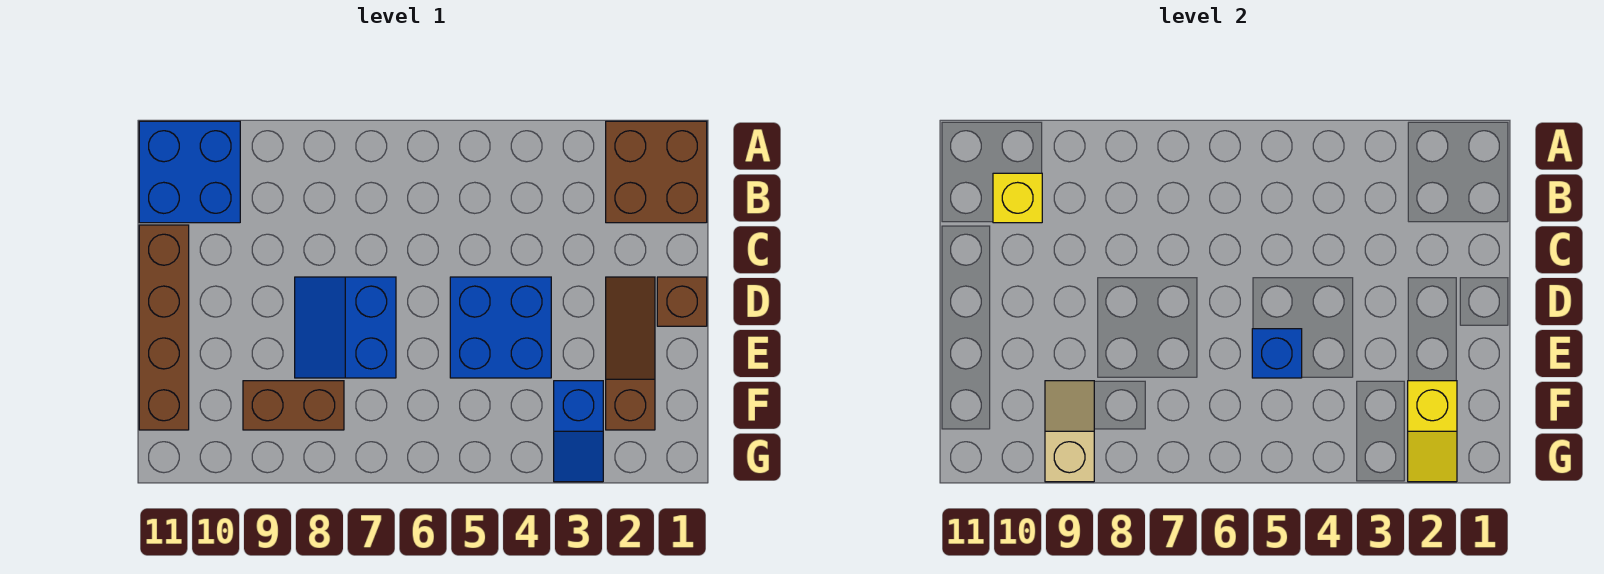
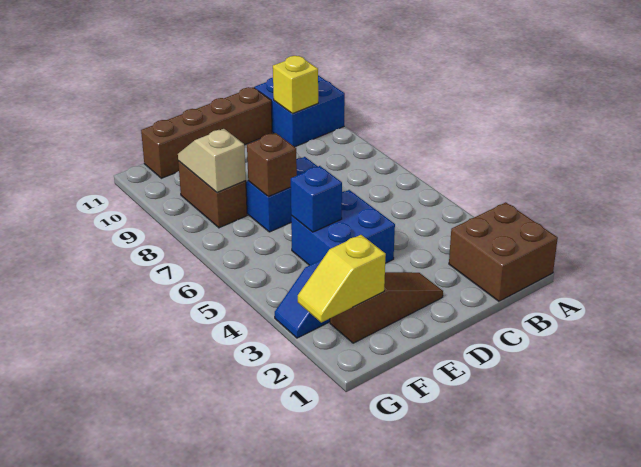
brown 1x1 brick [657,277,707,326] -> brown 1x1 brick moved to [247,133,297,197]
tan 1x2 slope [1045,381,1094,482] -> tan 1x2 slope turned to [178,129,246,192]

